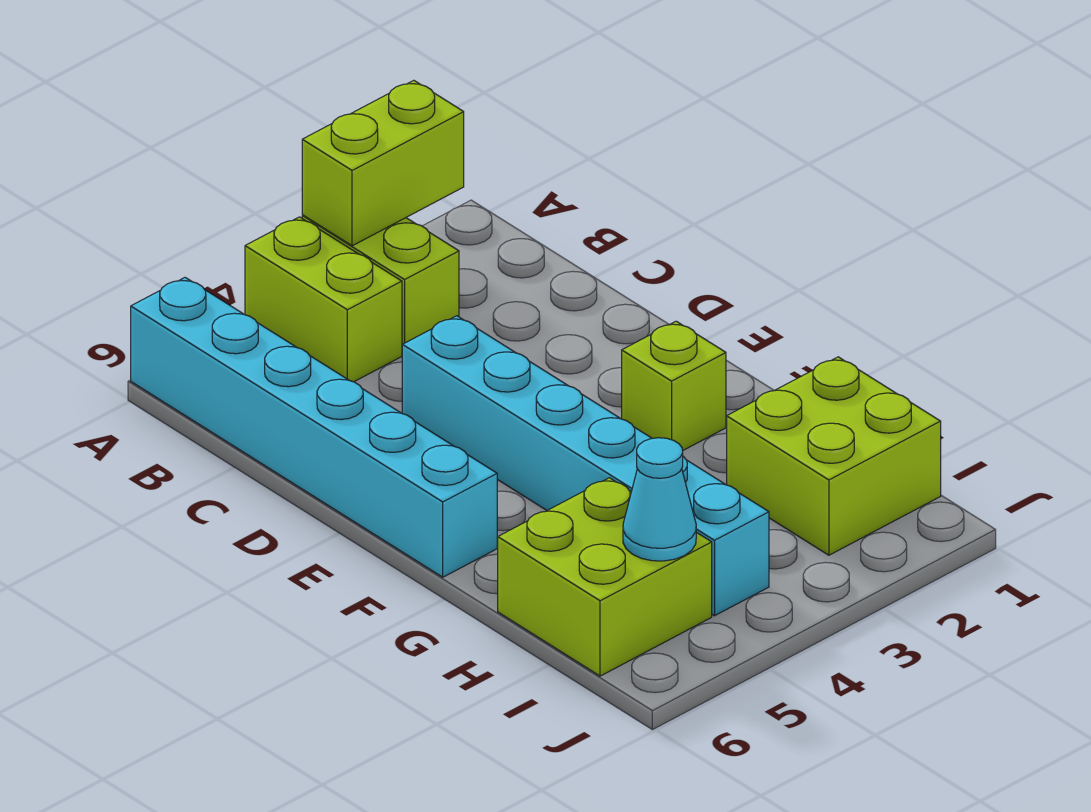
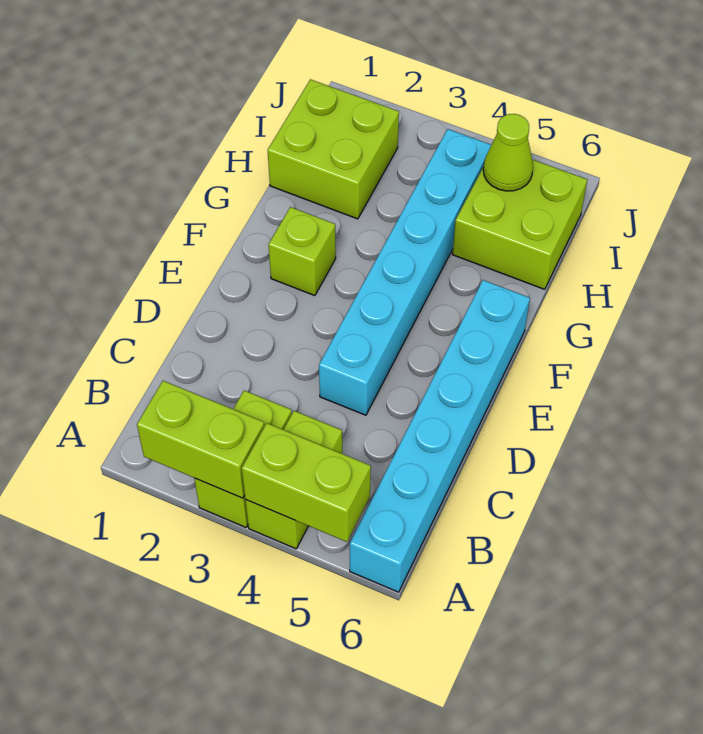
none -> lime 1x2 brick [242,423,371,542]
cyan 1x1 cone [623,438,696,561] -> lime 1x1 cone [483,114,533,191]

